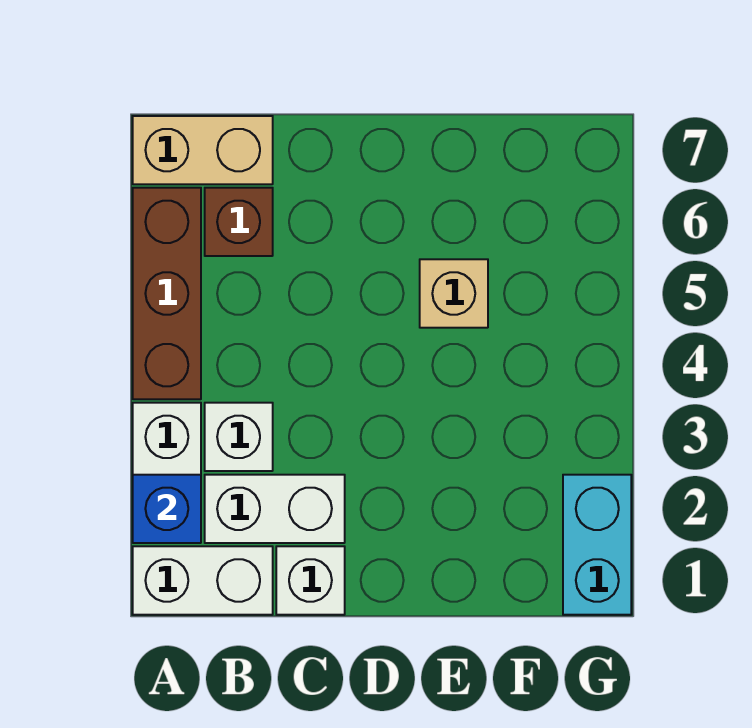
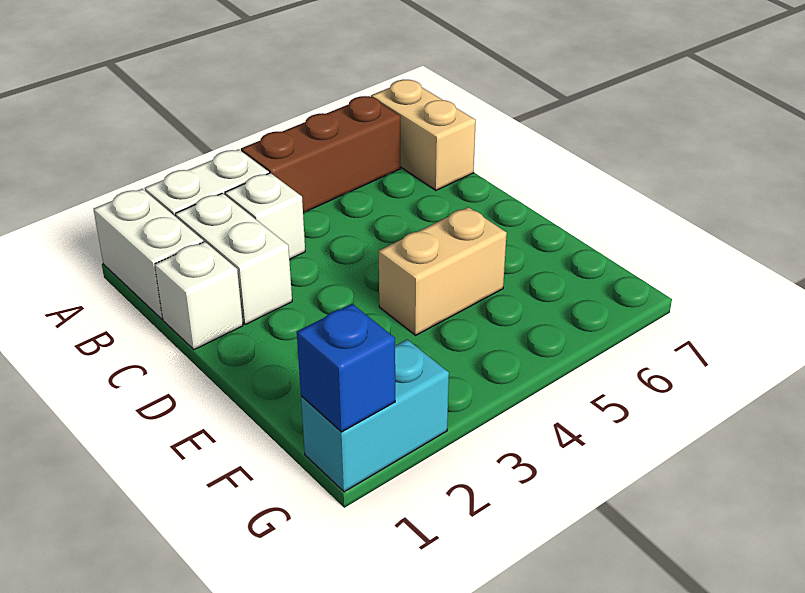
blue 1x1 brick [133,475,201,543] -> blue 1x1 brick moved to [297,304,395,432]
brown 1x1 brick [205,188,273,256] -> none
tan 1x1 brick [420,259,488,328] -> tan 1x2 brick [379,207,507,335]

